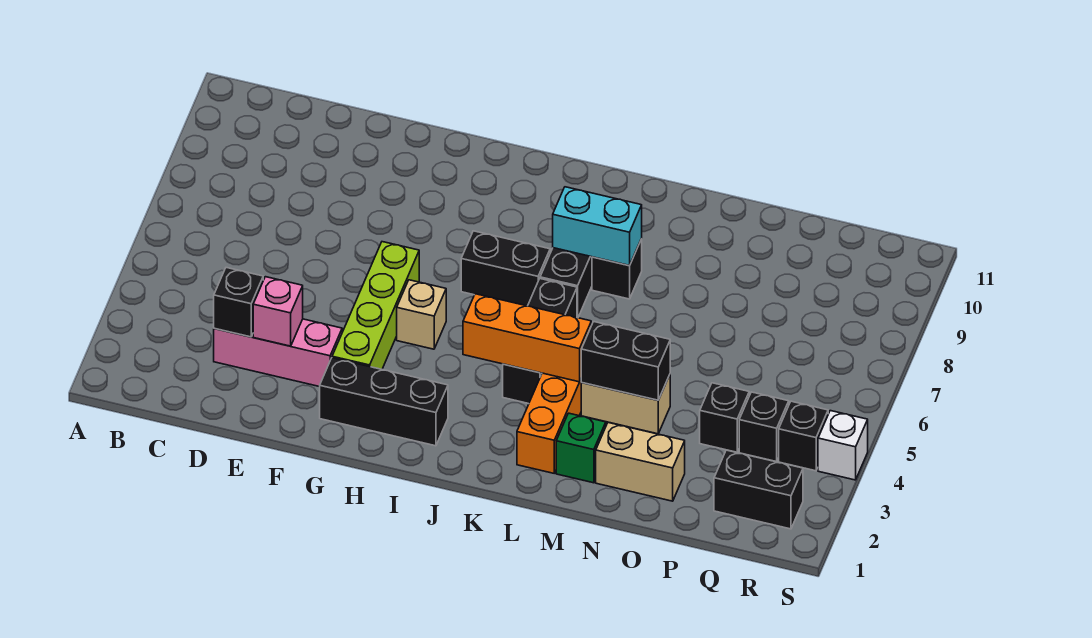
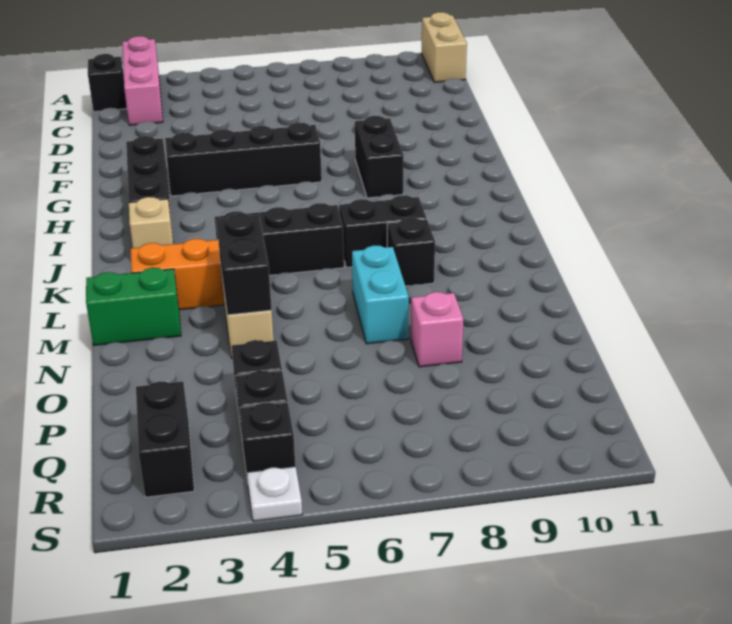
pink 1x3 brick [214,319,342,387] -> pink 1x3 brick moved to [122,36,163,125]
black 1x1 brick [214,268,263,337] -> black 1x1 brick moved to [88,54,127,112]
pink 1x1 brick [253,277,303,346] -> pink 1x1 brick moved to [411,292,463,367]
lime 1x4 brick [332,242,419,369] -> black 1x4 brick [165,122,322,196]
tan 1x1 brick [397,280,446,349] -> tan 1x1 brick moved to [129,197,173,248]
black 1x2 brick [461,231,550,306] -> black 1x2 brick moved to [355,116,403,198]
orange 1x3 brick [463,294,591,382] -> none
cyan 1x2 brick [553,187,642,266] -> cyan 1x2 brick moved to [352,245,409,344]
green 1x1 brick [556,413,606,483] -> green 1x2 brick [86,268,181,345]
tan 1x2 brick [596,423,685,501] -> tan 1x2 brick moved to [421,12,467,82]
white 1x1 brick [818,411,868,480] -> white 1x1 plate [247,466,302,521]

